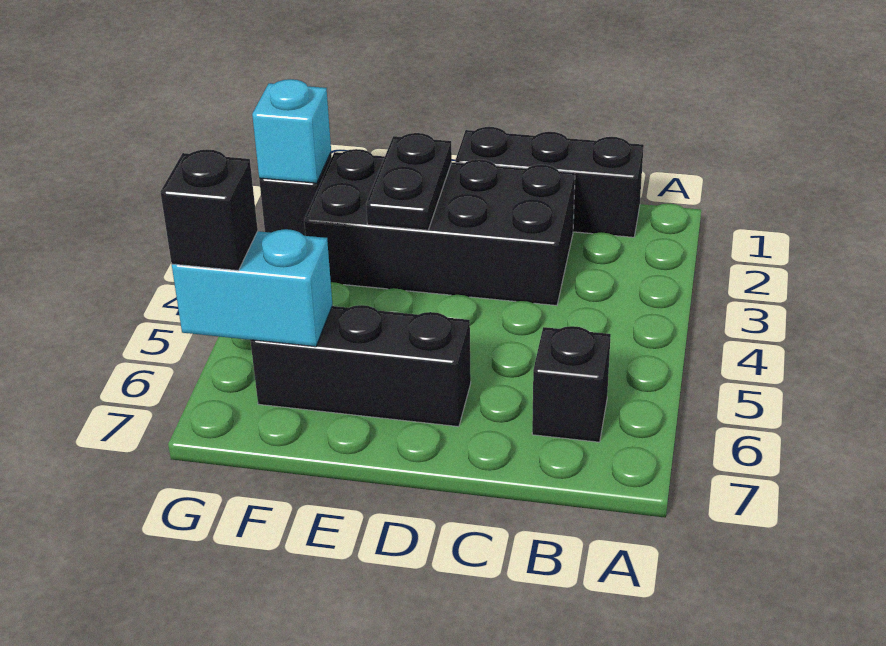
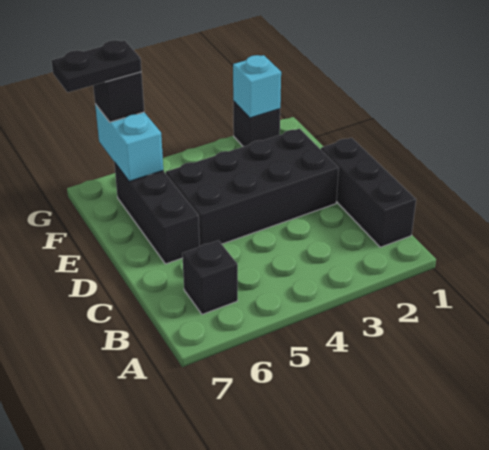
black 2x4 brick [304,149,575,306] -> black 2x4 brick turned to [166,129,339,246]
black 1x2 plate [366,133,452,230] -> black 1x2 plate moved to [51,40,142,92]

